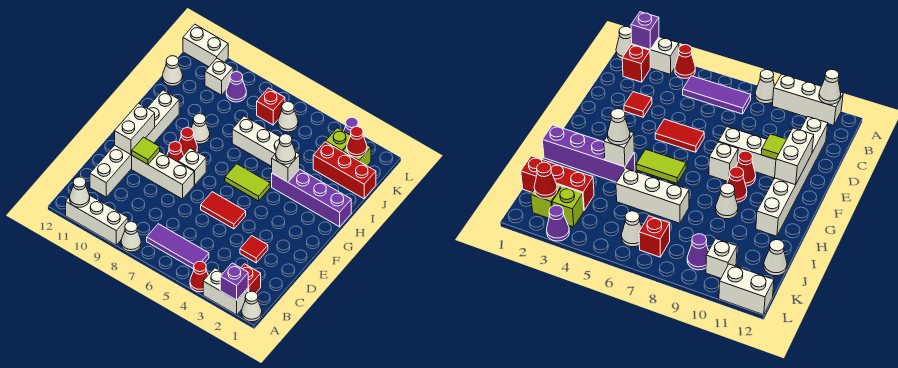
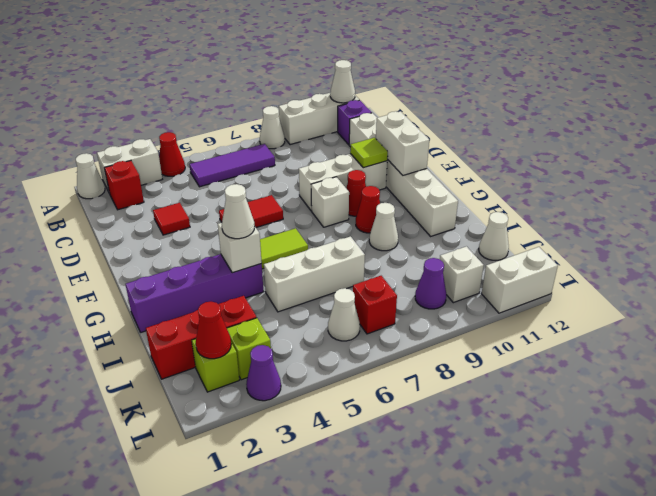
purple 1x1 brick [220,263,248,300] -> purple 1x1 brick moved to [338,100,372,145]

